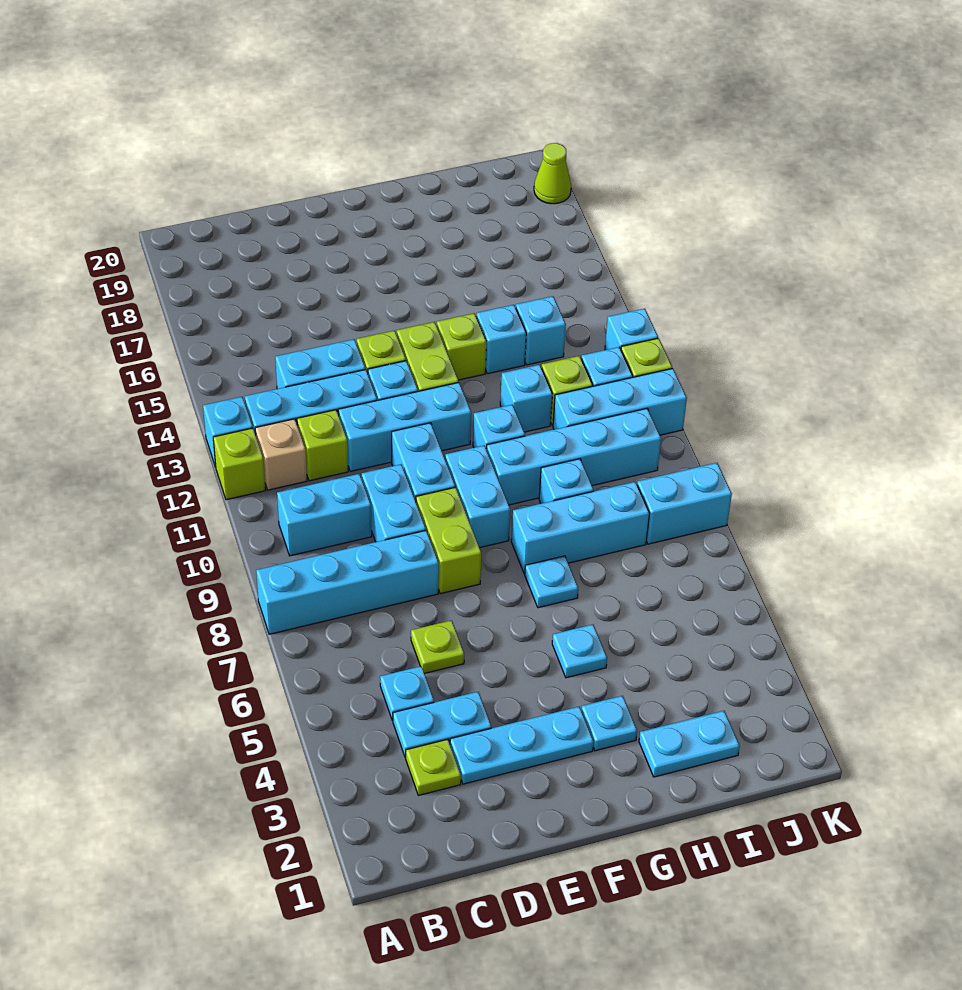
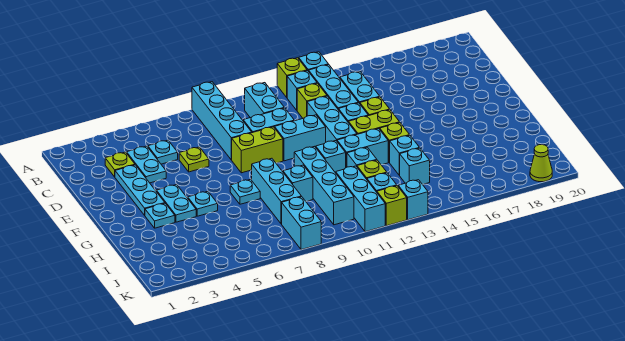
tan 1x1 brick [255,419,307,490] -> cyan 1x1 brick [287,71,317,110]
cyan 1x2 brick [445,445,510,548] -> cyan 1x2 brick moved to [337,129,388,168]
cyan 1x2 plate [639,711,740,777] -> cyan 1x2 plate moved to [156,185,196,222]

